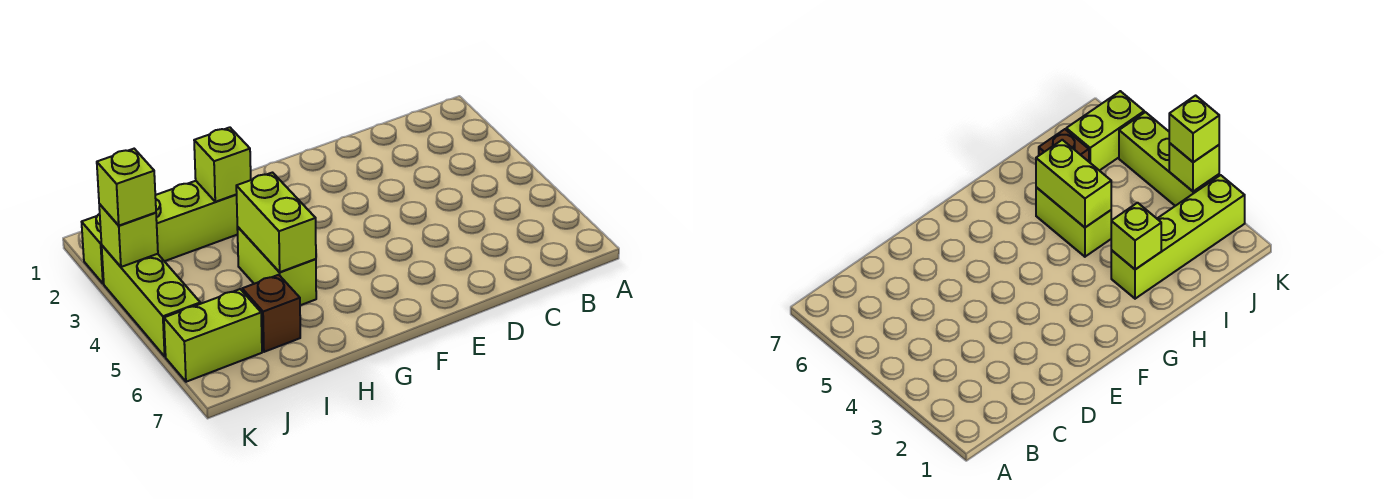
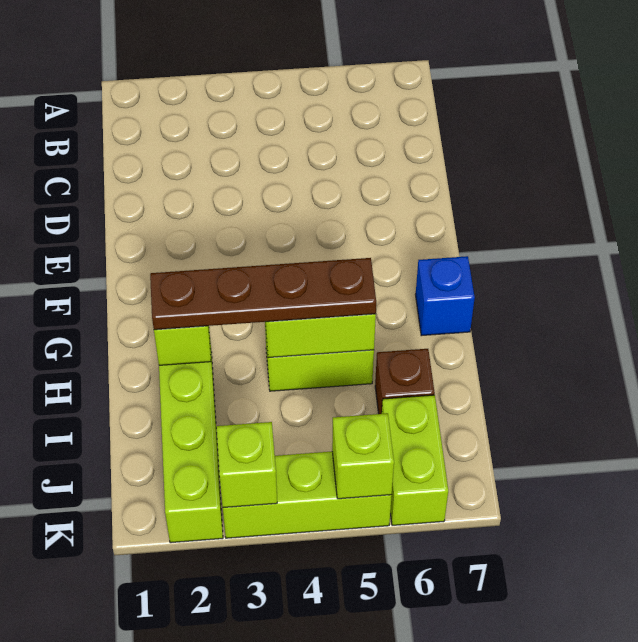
none -> blue 1x1 brick [416,256,475,336]
none -> brown 1x4 plate [150,258,376,330]
lime 1x1 brick [97,149,156,226] -> lime 1x1 brick moved to [332,413,394,499]

